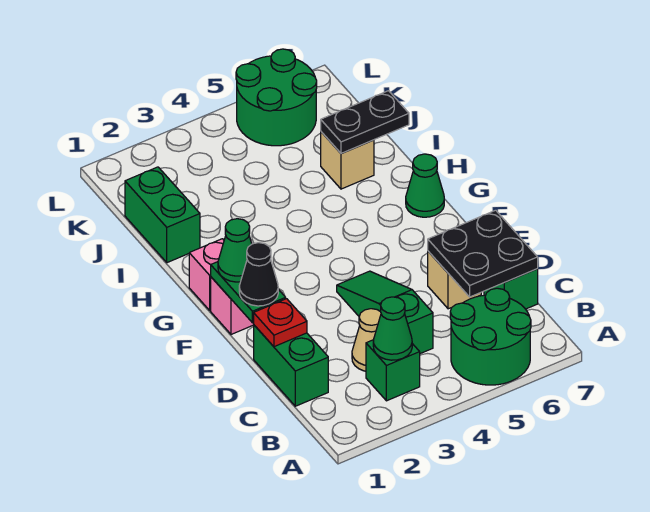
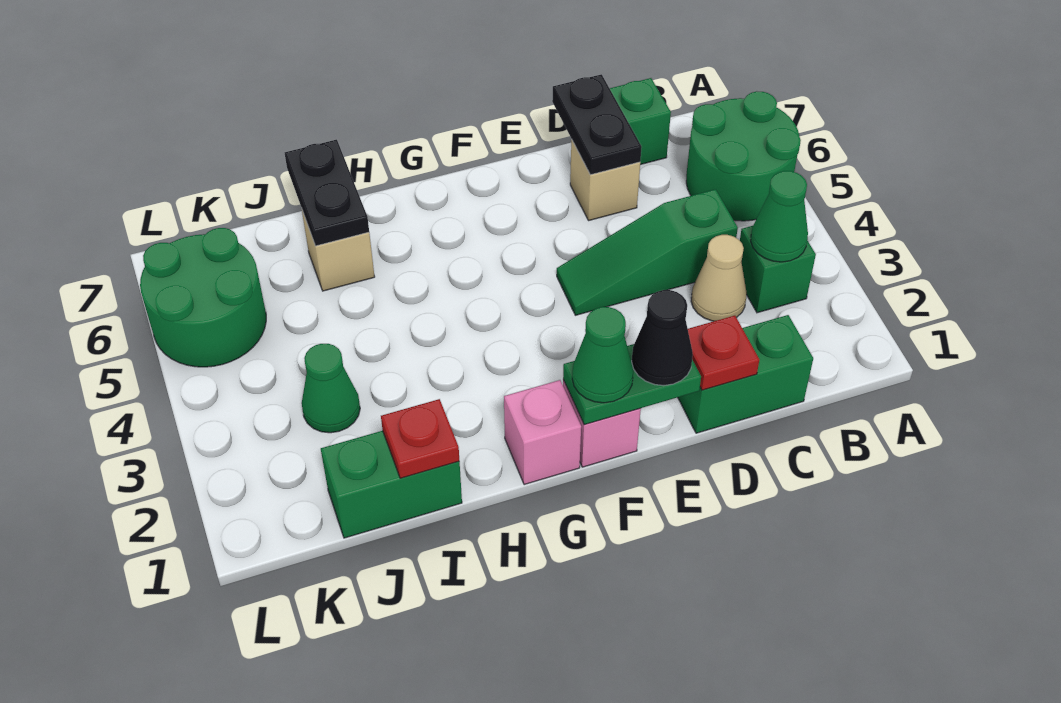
black 2x2 plate [428,210,538,297] -> black 1x2 plate [552,74,642,175]
green 1x1 cone [406,154,444,217] -> green 1x1 cone moved to [302,344,360,433]
none -> red 1x1 plate [381,399,459,478]

